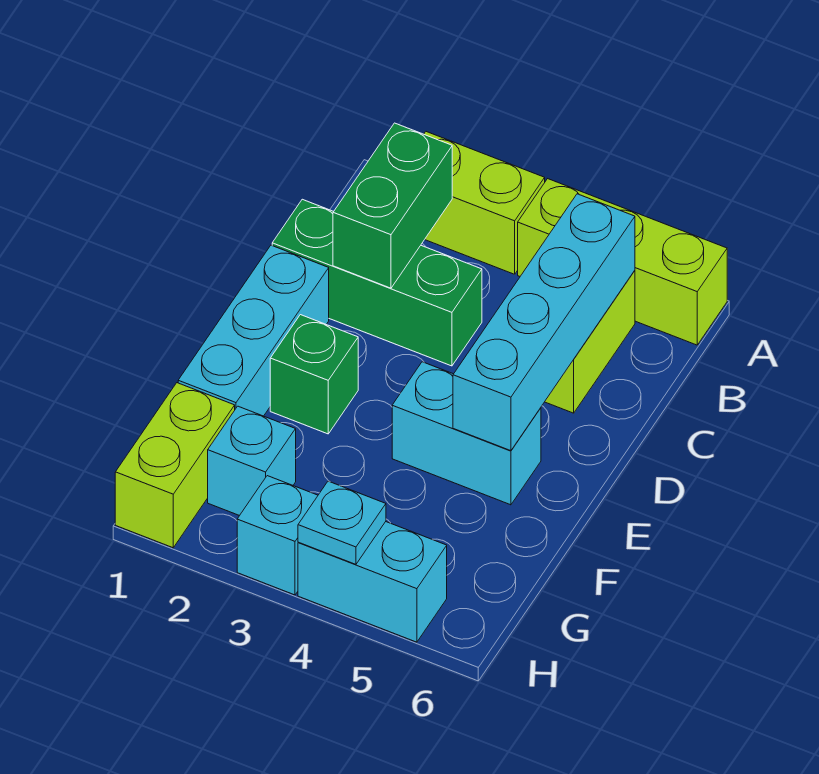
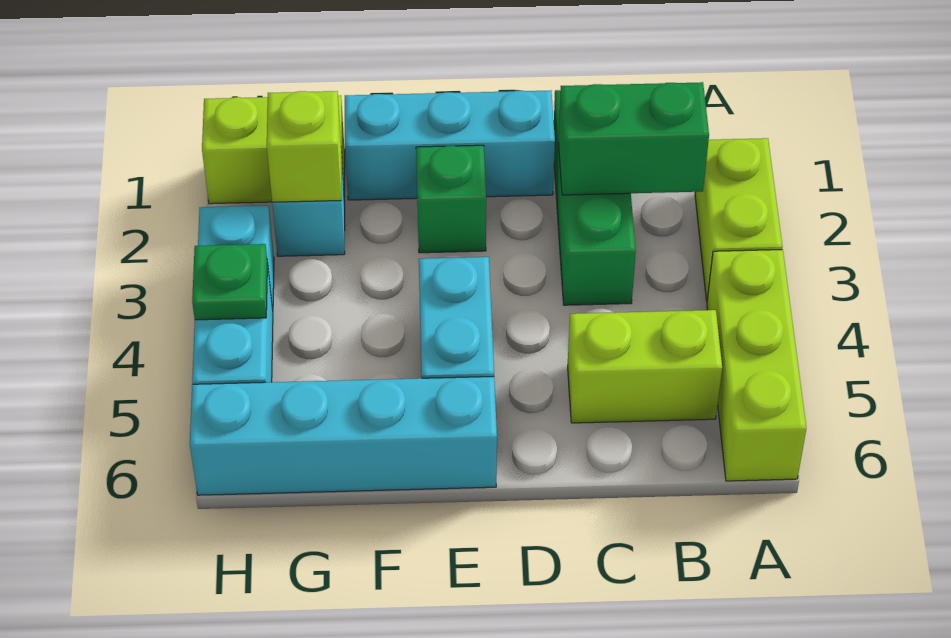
cyan 1x4 brick [453,194,635,451] -> cyan 1x4 brick moved to [190,377,497,495]
none -> lime 1x1 brick [267,91,341,202]
cyan 1x1 plate [298,481,386,564] -> green 1x1 plate [192,244,267,320]

